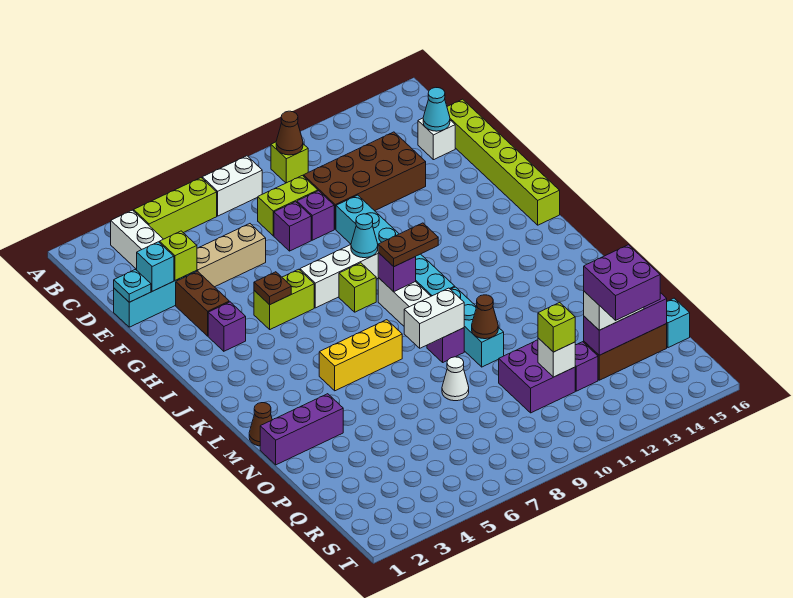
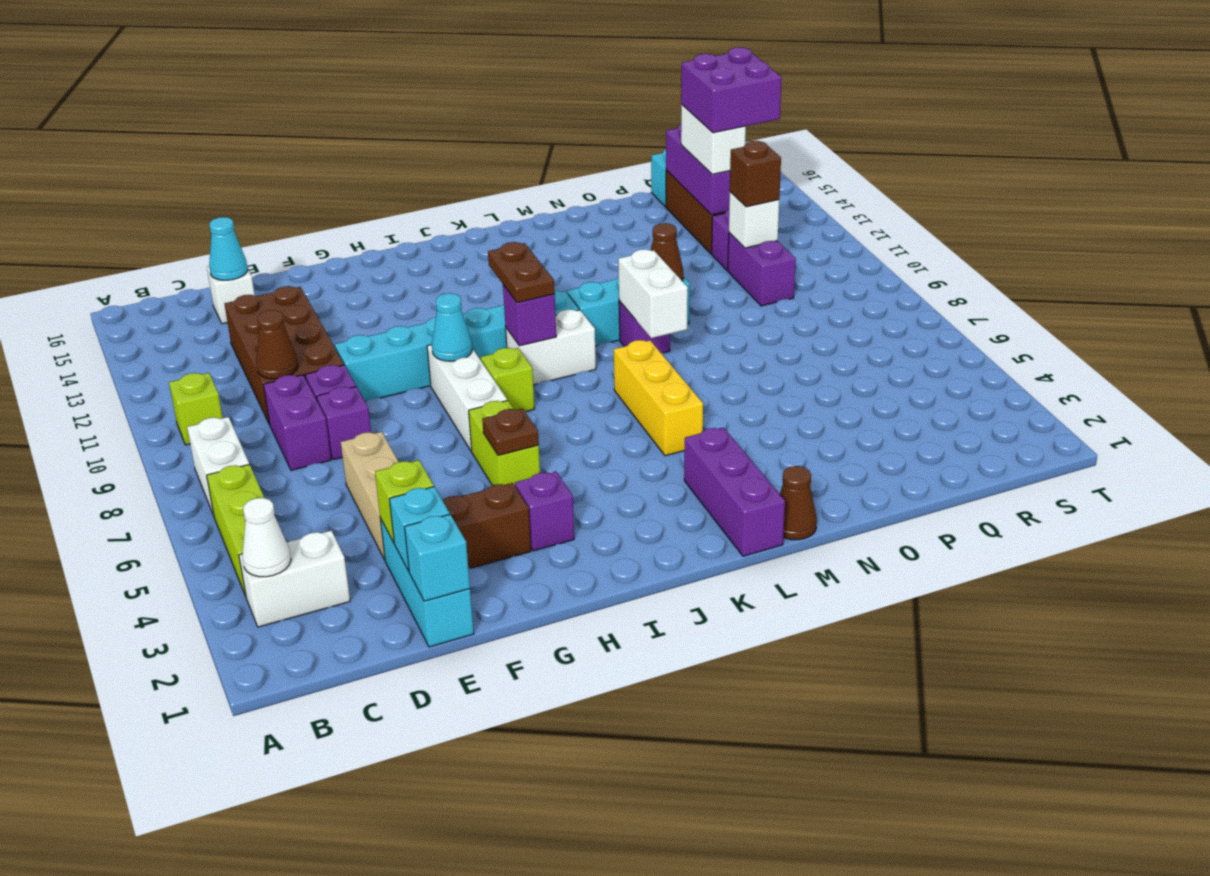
brown 1x1 cone [276,111,303,155] -> brown 1x1 cone moved to [256,310,298,379]
lime 1x2 brick [258,175,318,236] -> purple 1x2 brick [263,375,331,470]
lime 1x6 brick [447,99,560,225] -> none
cyan 1x1 plate [114,270,151,302] -> cyan 1x1 brick [405,514,470,601]
purple 1x3 brick [260,394,343,465] -> purple 1x3 brick moved to [684,427,785,556]
white 1x1 cone [442,357,469,401] -> white 1x1 cone moved to [242,498,291,577]
purple 2x2 brick [499,340,575,413] -> purple 1x2 brick [728,233,796,306]
lime 1x1 brick [538,303,575,352] -> brown 1x1 brick [730,141,781,207]

